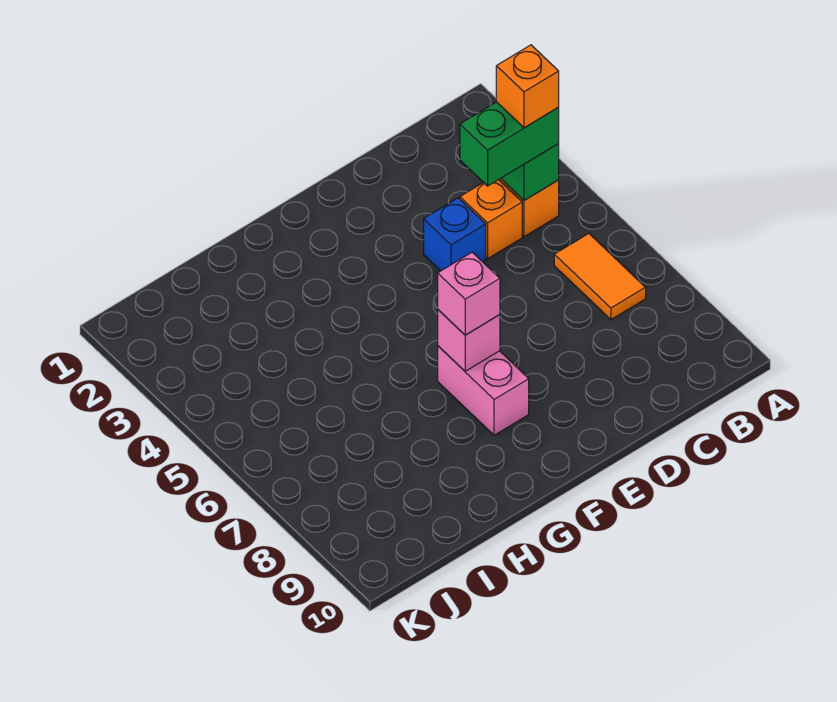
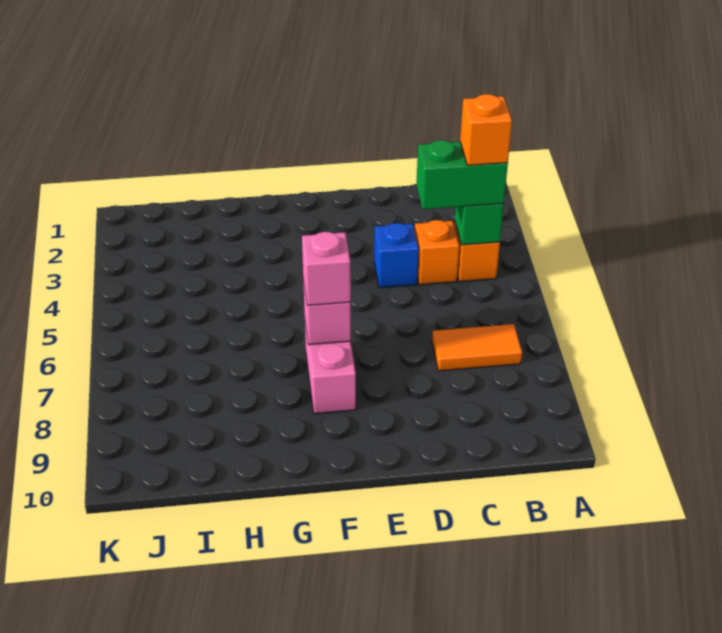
orange 1x2 tile [554,234,646,320] -> orange 1x2 tile turned to [432,324,522,371]

